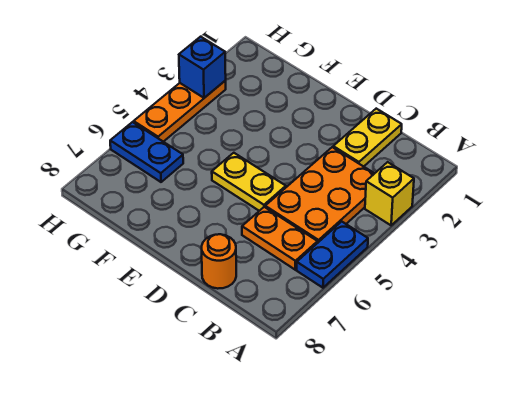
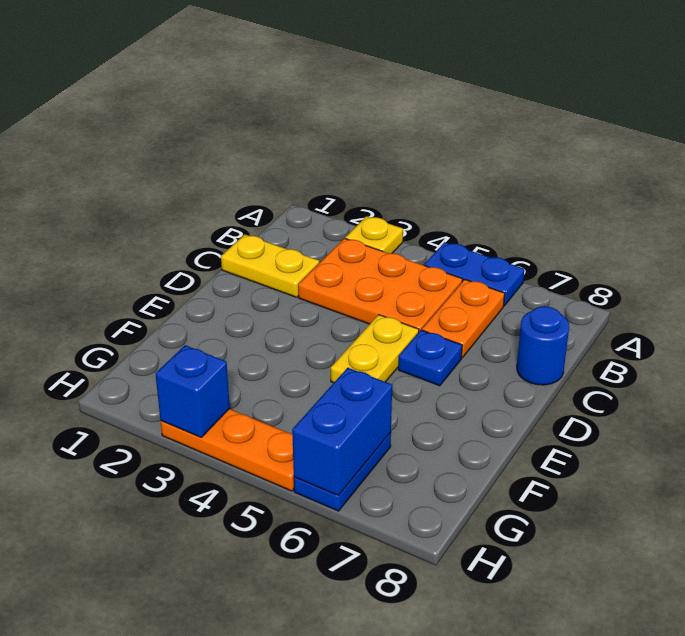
yellow 1x1 brick [365,162,414,225] -> yellow 1x1 plate [345,216,403,253]
orange 1x1 round brick [202,234,236,289] -> blue 1x1 round brick [517,306,569,385]
none -> blue 1x1 plate [398,330,462,386]
none -> blue 1x2 brick [292,368,392,496]

